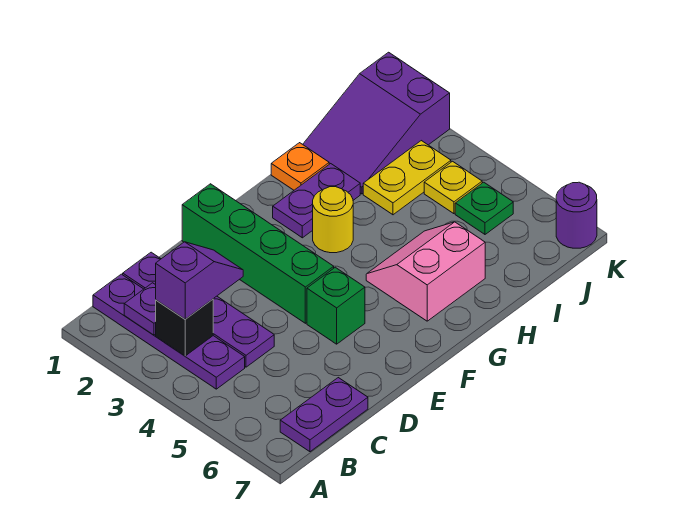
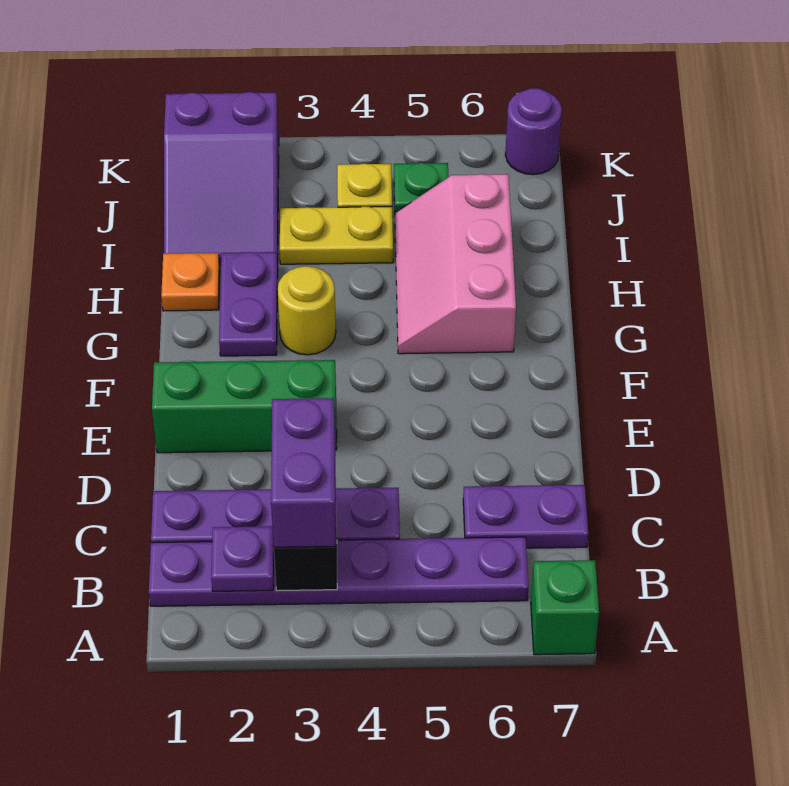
purple 1x4 plate [93,274,245,389] -> purple 1x6 plate [149,537,529,606]
purple 1x2 slope [156,242,243,319] -> purple 1x2 brick [271,398,336,547]
purple 1x2 plate [280,378,368,452] -> purple 1x2 plate turned to [463,485,588,548]
green 1x4 brick [182,184,334,323] -> green 1x3 brick [152,360,337,453]
green 1x1 brick [307,267,365,344] -> green 1x1 brick moved to [531,560,599,655]
pink 2x2 slope [366,222,485,321] -> pink 2x3 slope [395,174,516,354]
yellow 1x2 plate [363,141,451,215] -> yellow 1x2 plate turned to [280,207,393,264]

